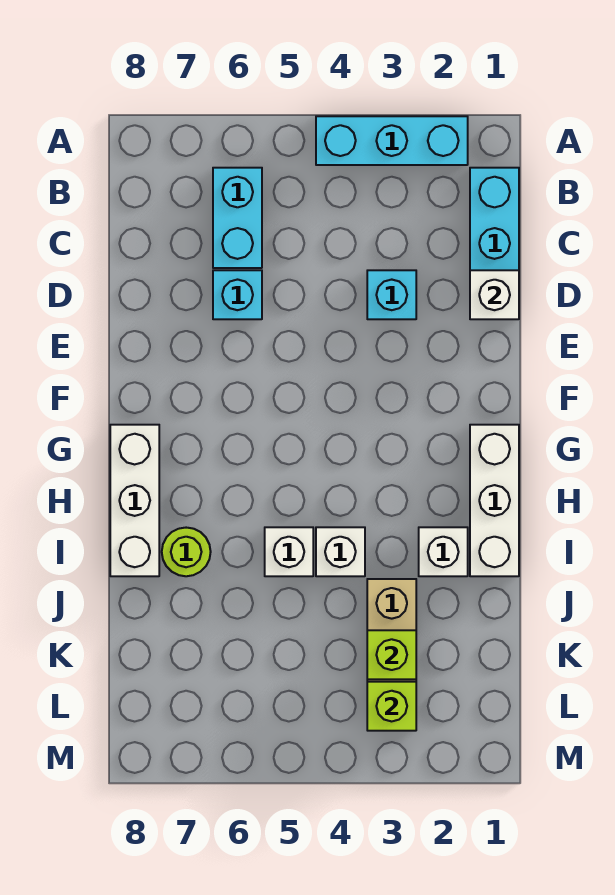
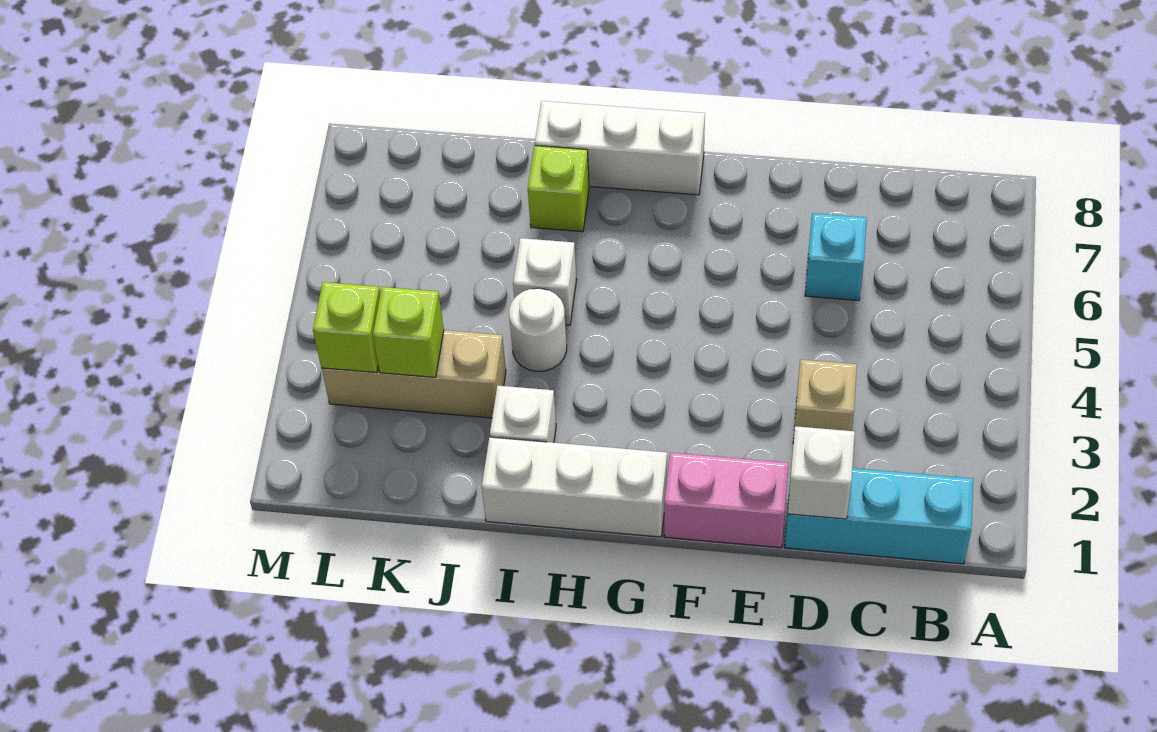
cyan 1x3 brick [316,116,468,165] -> none
cyan 1x2 brick [213,168,262,268] -> none
cyan 1x1 brick [367,270,416,319] -> tan 1x1 brick [793,359,857,443]
none -> pink 1x2 brick [664,453,789,548]
white 1x1 brick [316,527,365,576] -> white 1x1 round brick [509,288,567,371]
lime 1x1 round brick [162,528,211,576] -> lime 1x1 brick [528,146,589,232]

